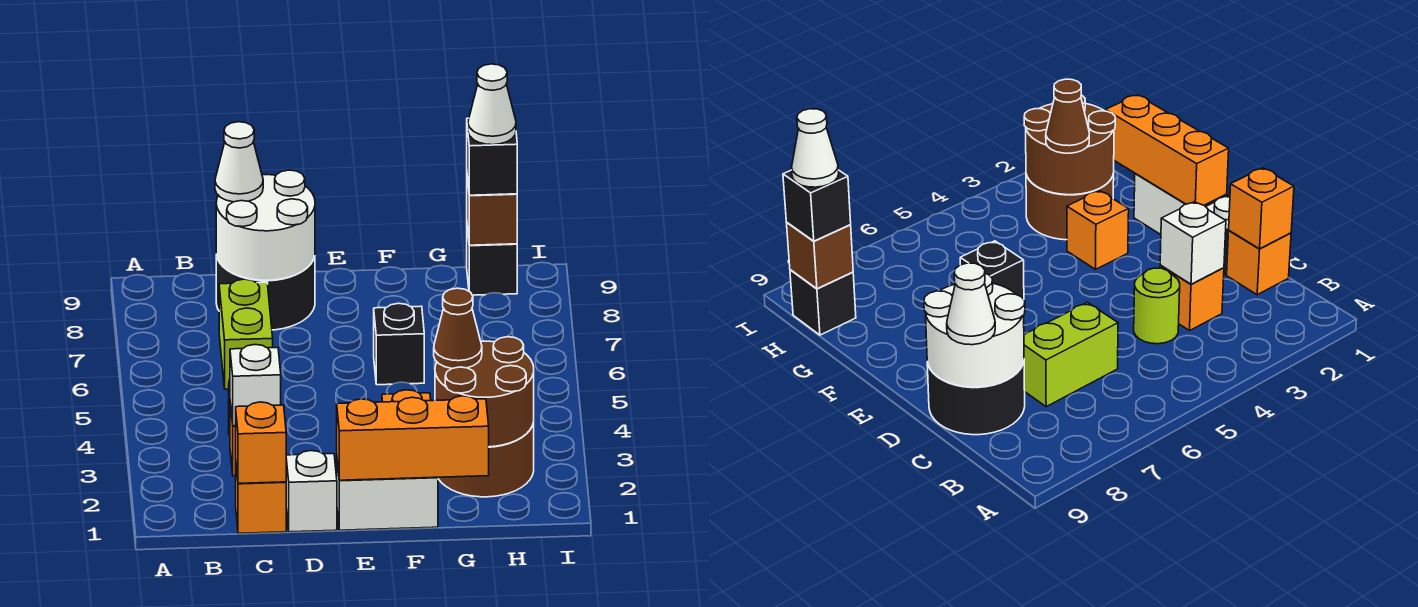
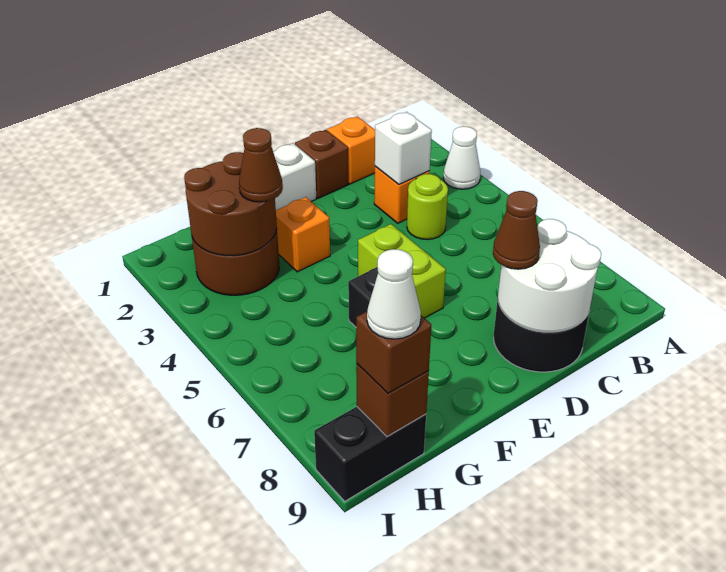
orange 1x1 brick [236,402,286,483] -> none
lime 1x2 brick [219,279,273,389] -> lime 1x2 brick moved to [358,224,446,318]
white 1x1 cone [215,122,263,202] -> white 1x1 cone moved to [443,127,480,189]
white 1x1 brick [286,451,337,532] -> brown 1x1 brick [295,130,348,198]
none -> brown 1x1 cone [493,191,540,269]
orange 1x3 brick [337,396,489,480] -> none
black 1x1 brick [467,227,517,295] -> black 1x2 brick [314,407,426,501]
black 1x1 brick [467,118,517,195] -> brown 1x1 brick [356,312,431,393]

